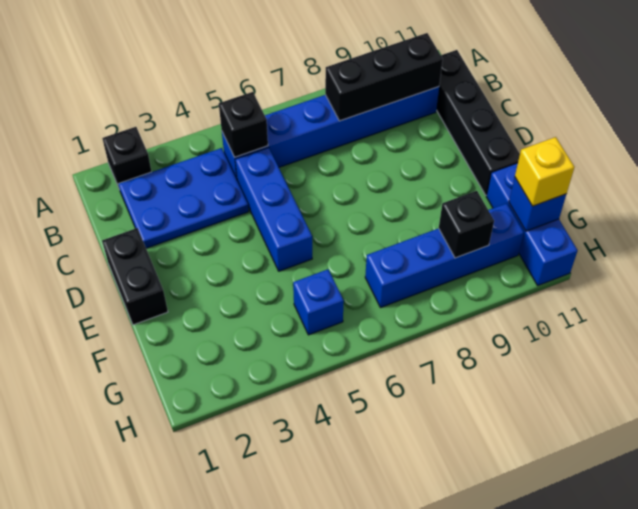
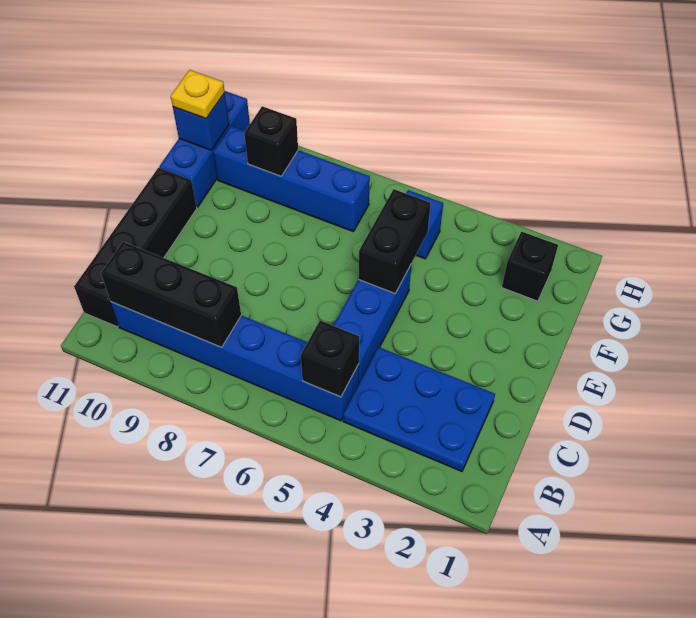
black 1x1 brick [102,127,152,187] -> black 1x1 brick moved to [502,231,558,301]
black 1x2 brick [102,228,168,325] -> black 1x2 brick moved to [359,189,431,293]
yellow 1x1 brick [515,137,574,206] -> yellow 1x1 plate [171,70,225,119]

